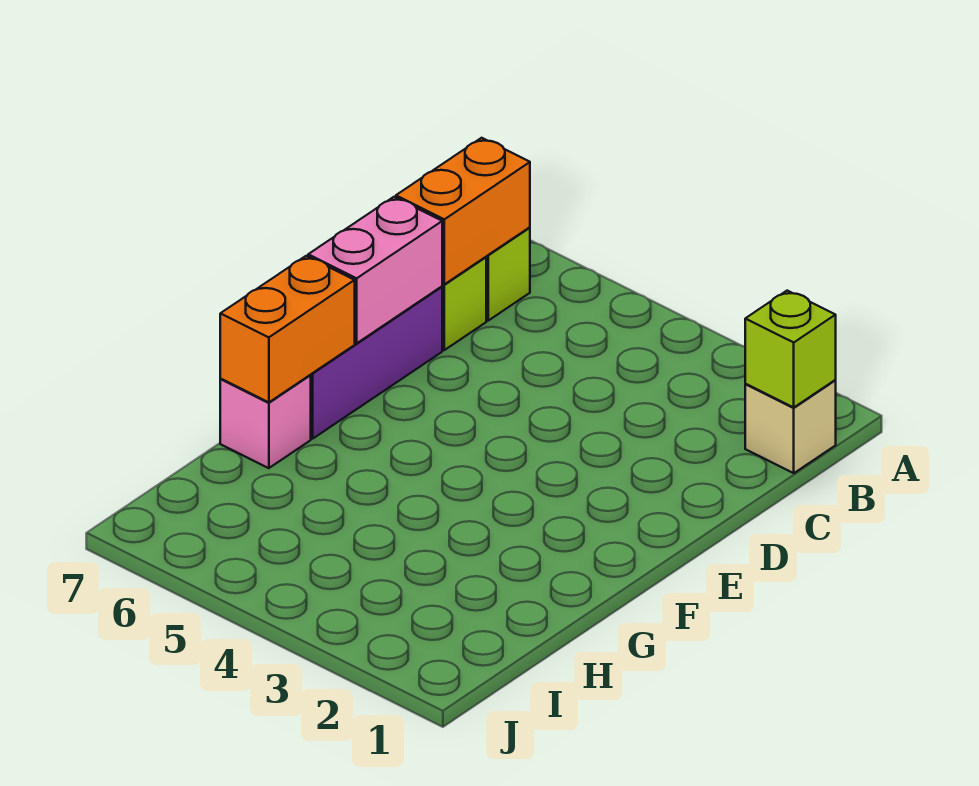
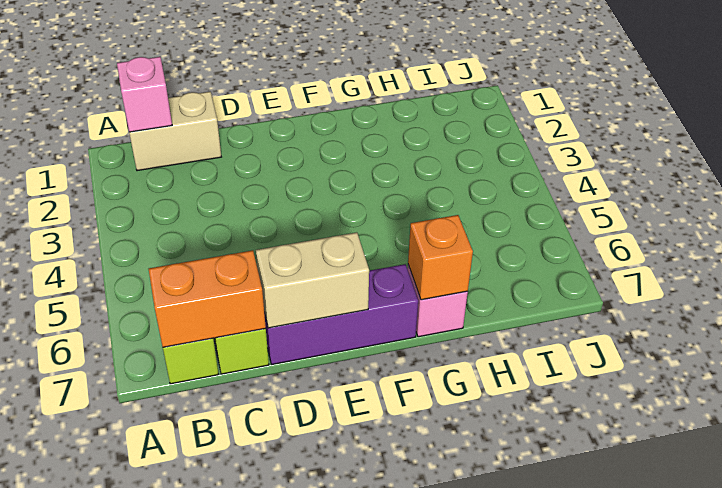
tan 1x1 brick [745,380,836,473] -> tan 1x2 brick [129,92,221,171]
lime 1x1 brick [745,291,836,407] -> pink 1x1 brick [117,57,172,132]
pink 1x2 brick [308,197,442,343] -> tan 1x2 brick [256,232,369,328]
orange 1x2 brick [220,256,355,402] -> orange 1x1 brick [408,215,473,300]

